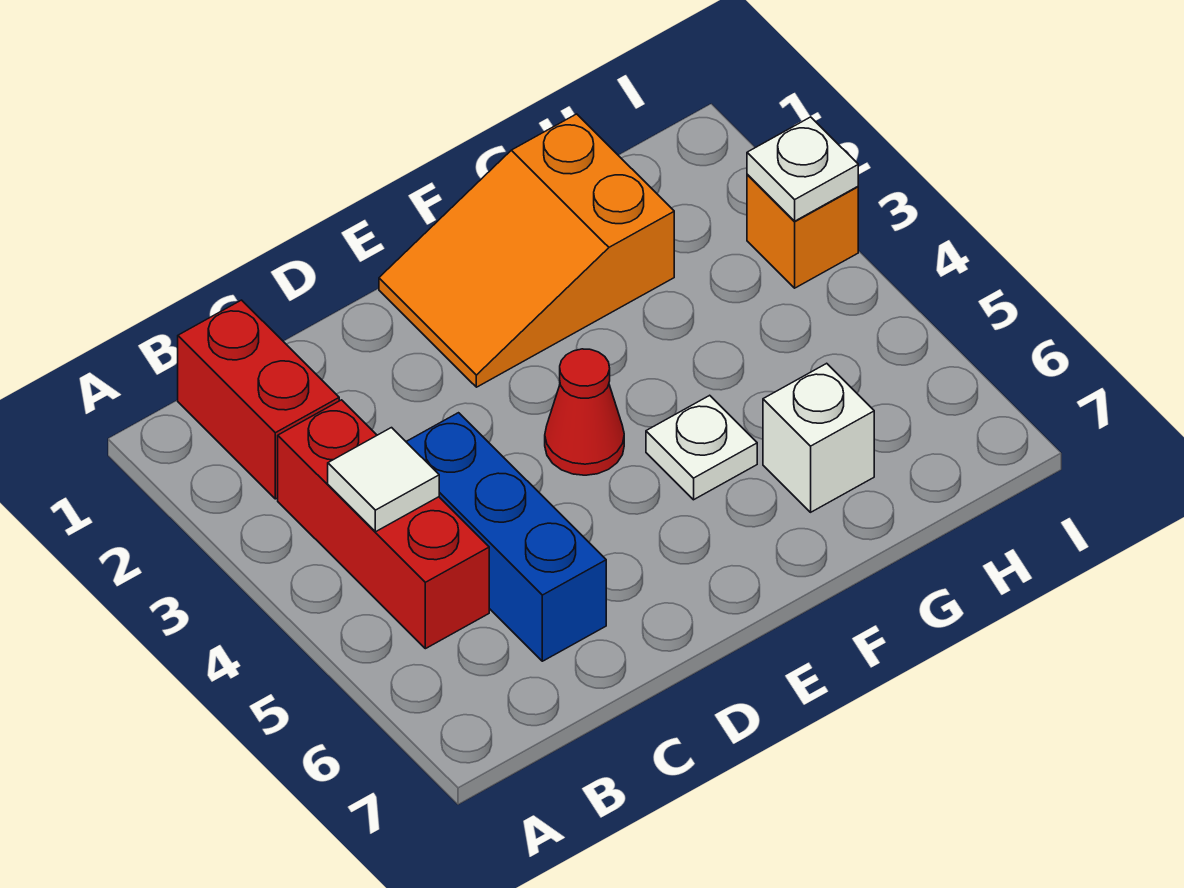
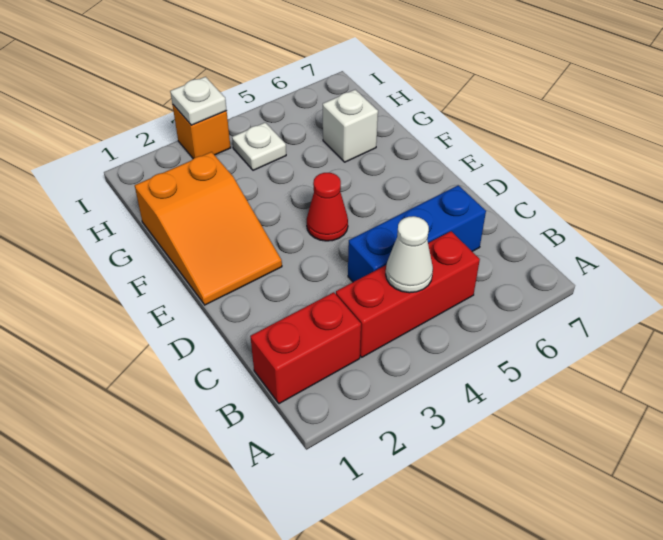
white 1x1 tile [328,428,439,532] -> white 1x1 cone [386,216,433,293]
white 1x1 plate [646,395,757,500] -> white 1x1 plate moved to [232,123,286,170]

